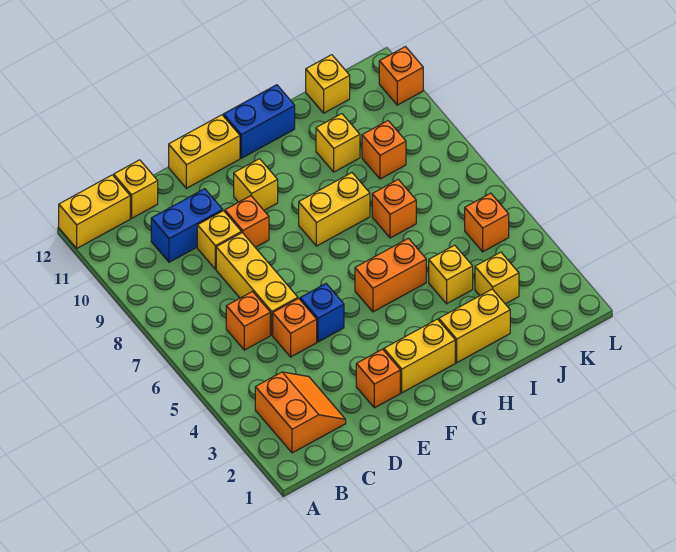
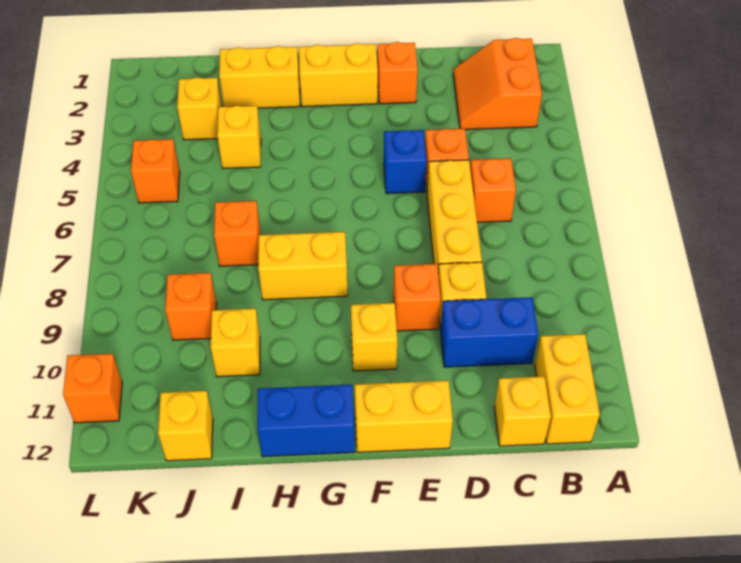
yellow 1x2 brick [59,175,130,248] -> yellow 1x2 brick turned to [535,334,600,444]
orange 1x2 brick [355,238,426,312] -> none

